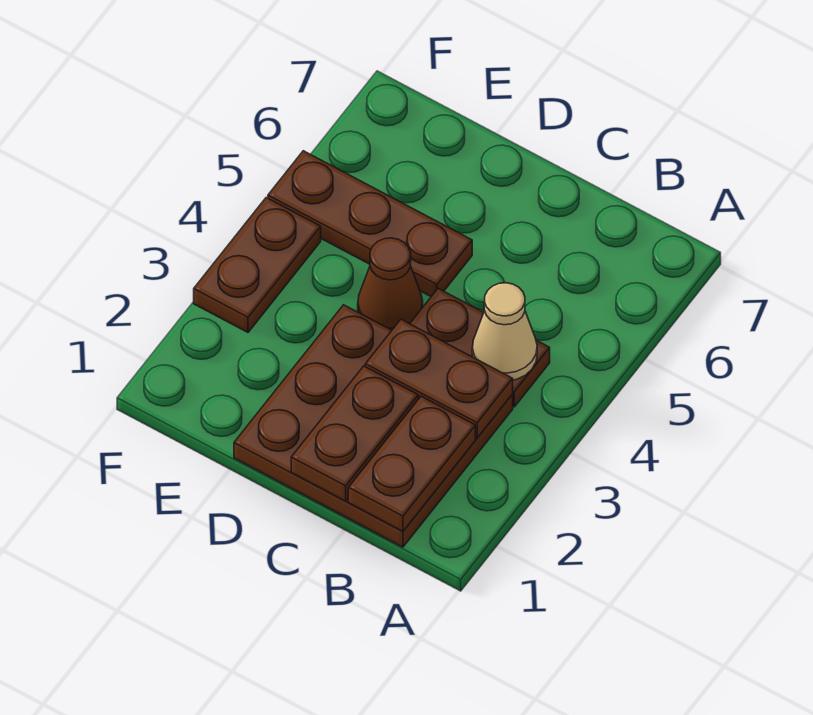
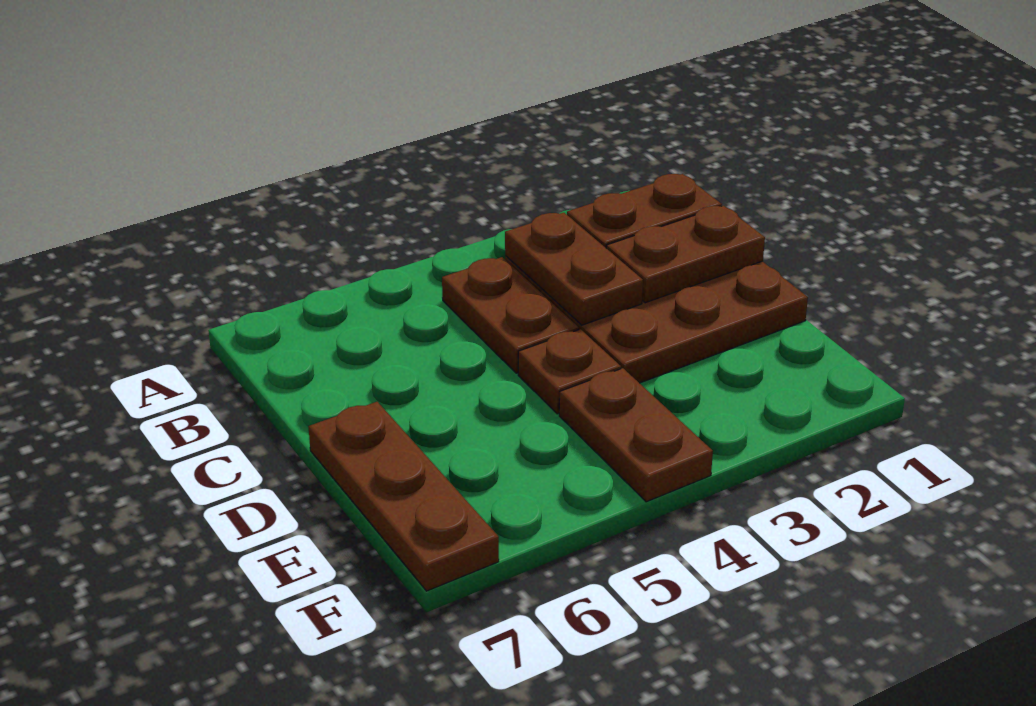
tan 1x1 cone [472,283,537,380] -> none
brown 1x1 cone [358,238,423,330] -> brown 1x1 plate [518,329,621,414]
brown 1x3 plate [268,151,472,296] -> brown 1x3 plate moved to [308,402,499,591]
brown 1x2 plate [194,198,321,332] -> brown 1x2 plate turned to [559,368,713,502]

